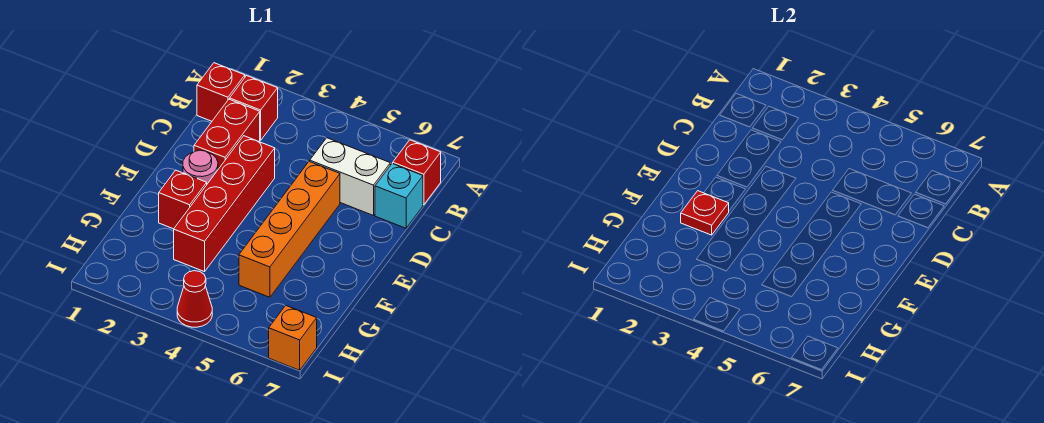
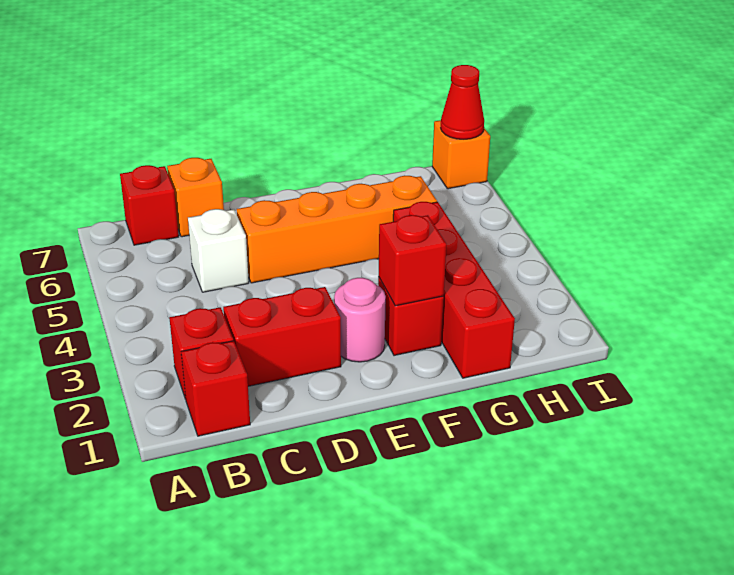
white 1x2 brick [310,138,390,216] -> white 1x1 brick [188,209,249,292]
cyan 1x1 brick [375,163,423,228] -> orange 1x1 brick [167,158,224,237]
red 1x4 brick [174,136,275,272] -> red 1x4 brick turned to [393,202,515,378]
red 1x1 plate [681,191,729,235] -> red 1x1 brick [378,215,446,306]
red 1x1 cone [177,271,212,327] -> red 1x1 cone moved to [441,65,484,139]

